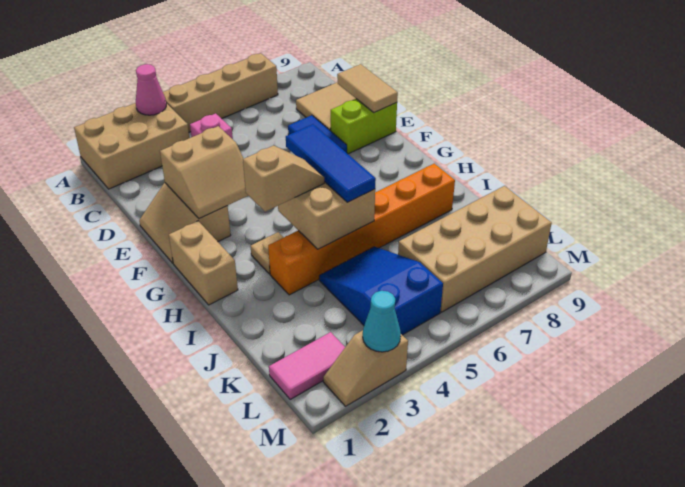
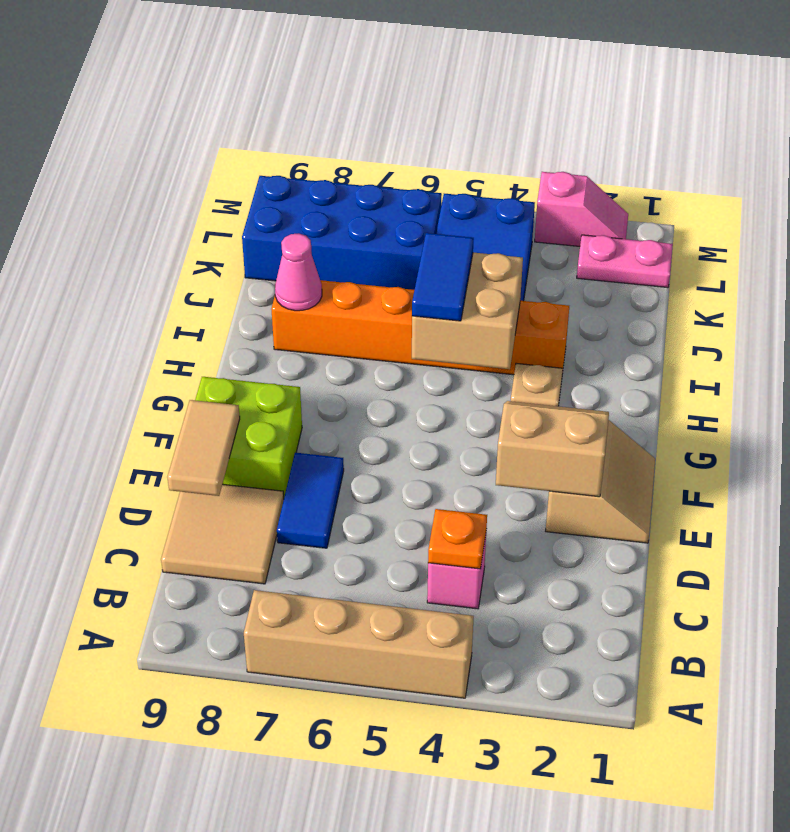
tan 2x3 brick [74,103,189,189] -> none
pink 1x1 cone [136,64,166,115] -> pink 1x1 cone moved to [275,233,322,311]
none -> orange 1x1 plate [428,509,487,569]
lime 1x2 brick [331,99,397,154] -> lime 2x2 brick [195,377,302,497]
tan 1x2 brick [169,221,238,305] -> none
blue 1x3 tile [286,124,376,202] -> blue 1x2 tile [412,233,474,321]
tan 1x2 slope [243,145,324,212] -> none
tan 2x4 brick [398,186,552,312] -> blue 2x4 brick [242,176,442,290]
pink 1x2 tile [269,332,345,400] -> pink 1x2 plate [577,235,673,288]
tan 1x2 slope [323,330,408,406] -> pink 1x2 slope [535,172,628,246]
cyan 1x1 cone [363,291,401,352] -> none

